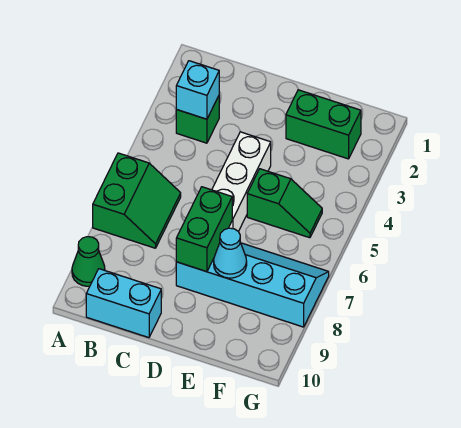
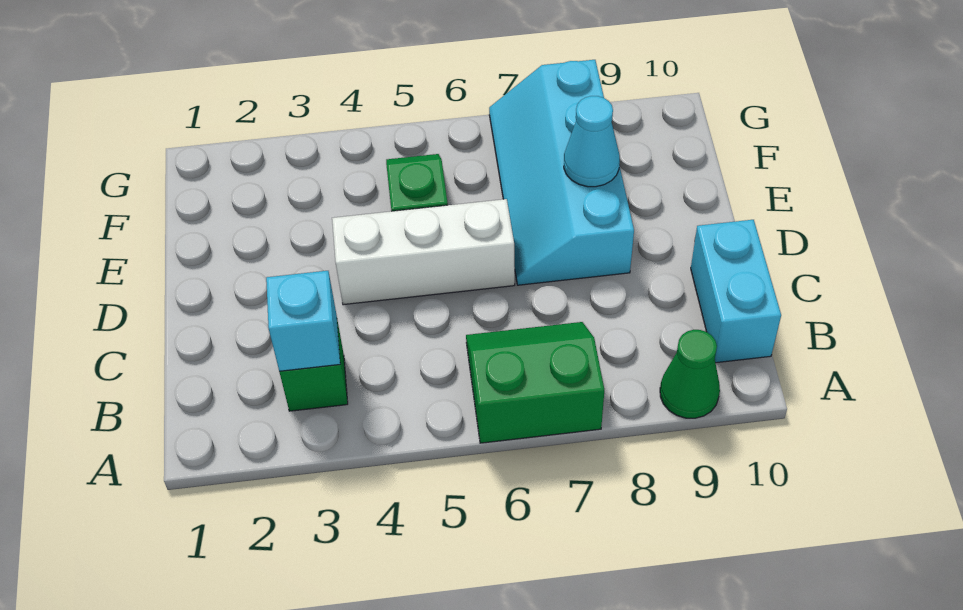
green 1x2 brick [176,187,232,272] -> none
green 1x2 brick [286,90,361,159] -> none

